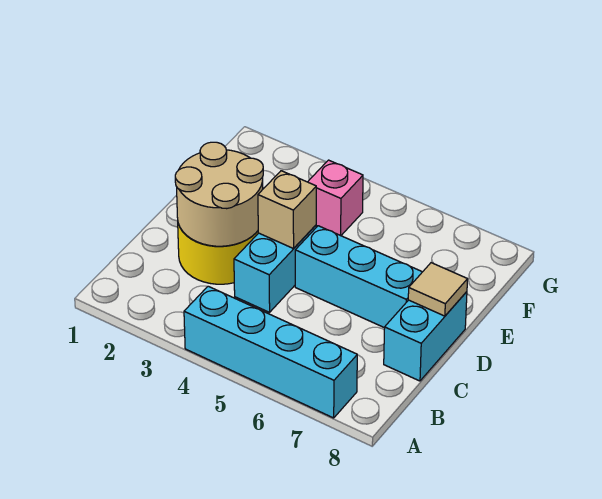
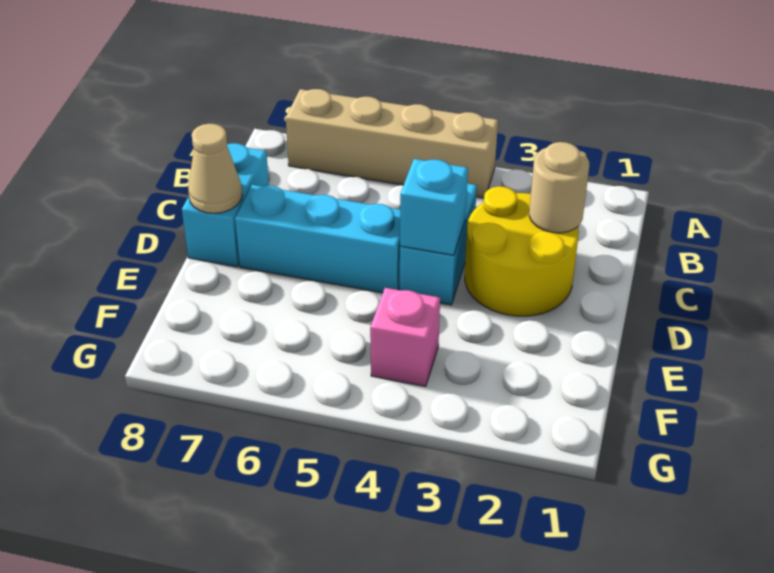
cyan 1x4 brick [184,286,357,418] -> tan 1x4 brick [286,89,498,198]
tan 2x2 round brick [175,142,263,246] -> tan 1x1 round brick [529,142,589,233]
tan 1x1 brick [258,171,316,249] -> cyan 1x1 brick [400,159,468,255]
tan 1x1 tile [408,263,468,316] -> tan 1x1 cone [188,124,242,213]

